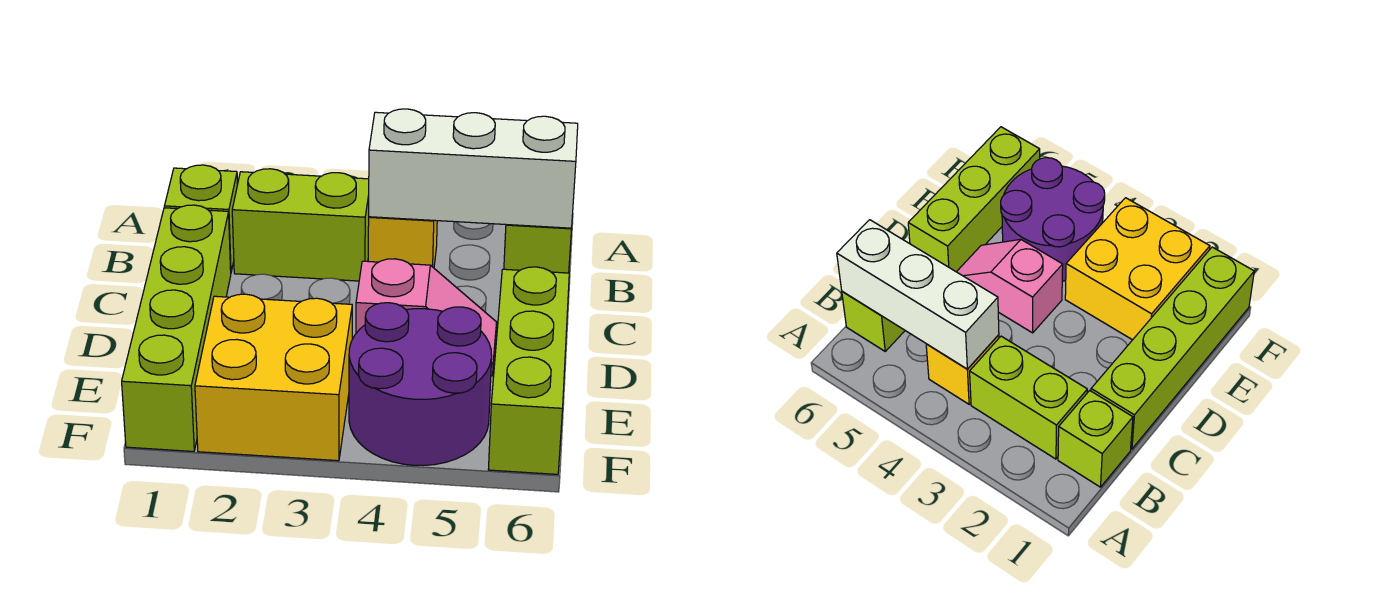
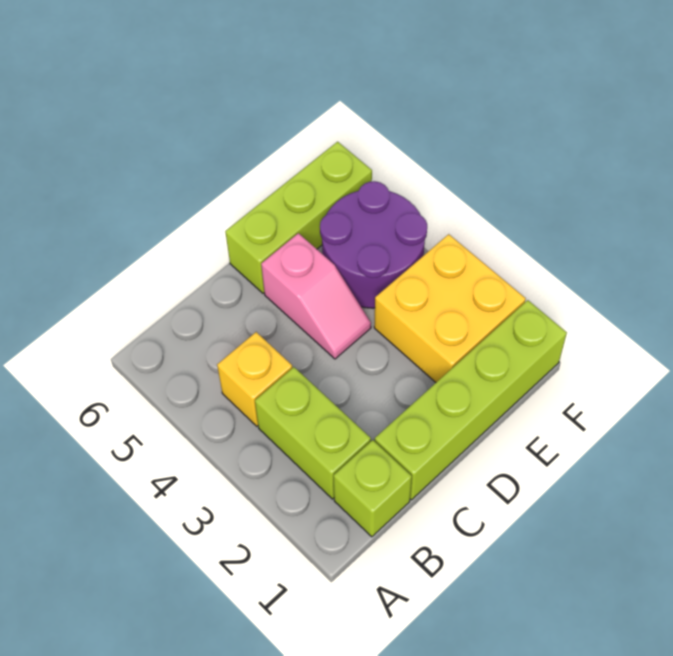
white 1x3 brick [369,109,578,228] -> none
lime 1x1 brick [504,225,572,273] -> none
pink 1x2 slope [356,259,497,376] -> pink 1x2 slope turned to [261,233,371,359]

